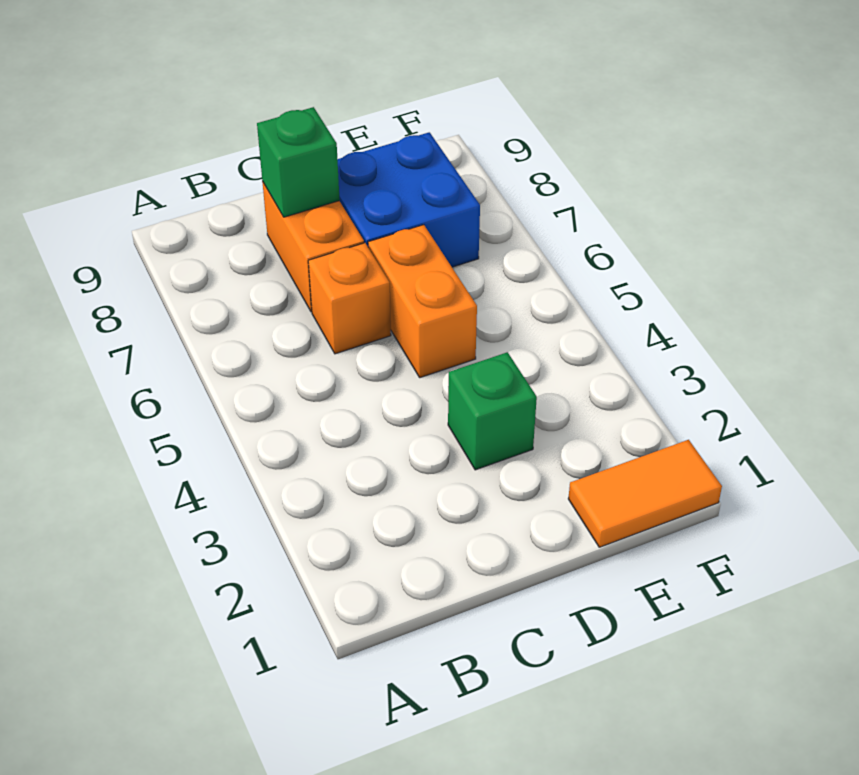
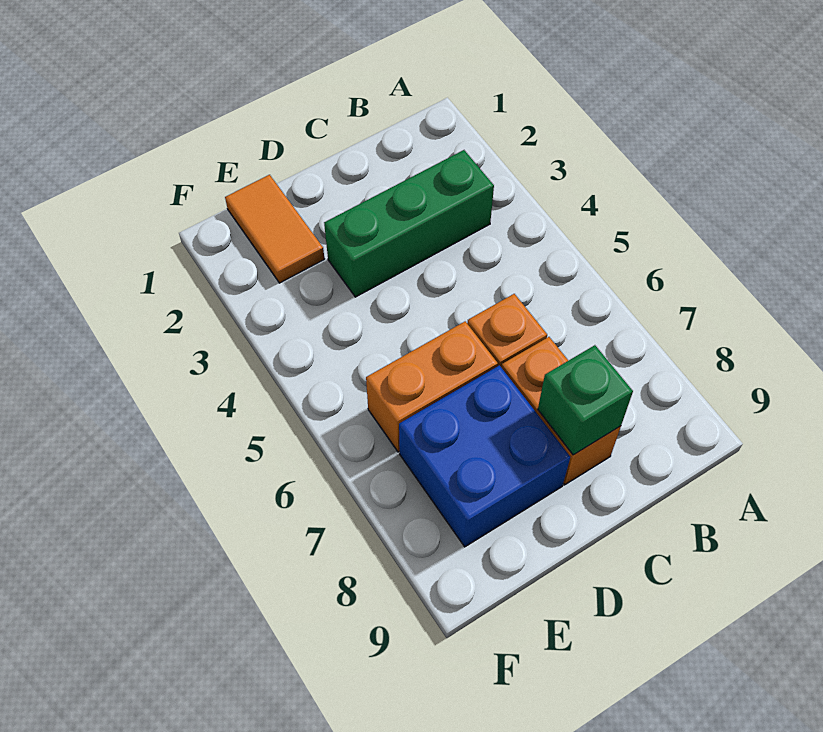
green 1x1 brick [448,352,537,470] -> green 1x3 brick [324,150,494,297]
orange 1x2 brick [368,225,477,378] -> orange 1x2 brick turned to [366,321,498,452]
orange 1x2 tile [568,440,722,547] -> orange 1x2 tile turned to [225,175,324,283]

